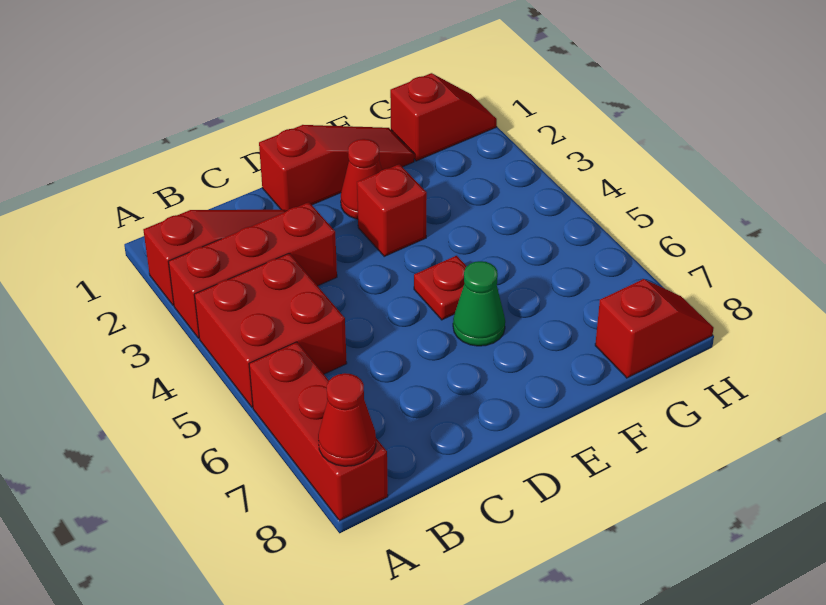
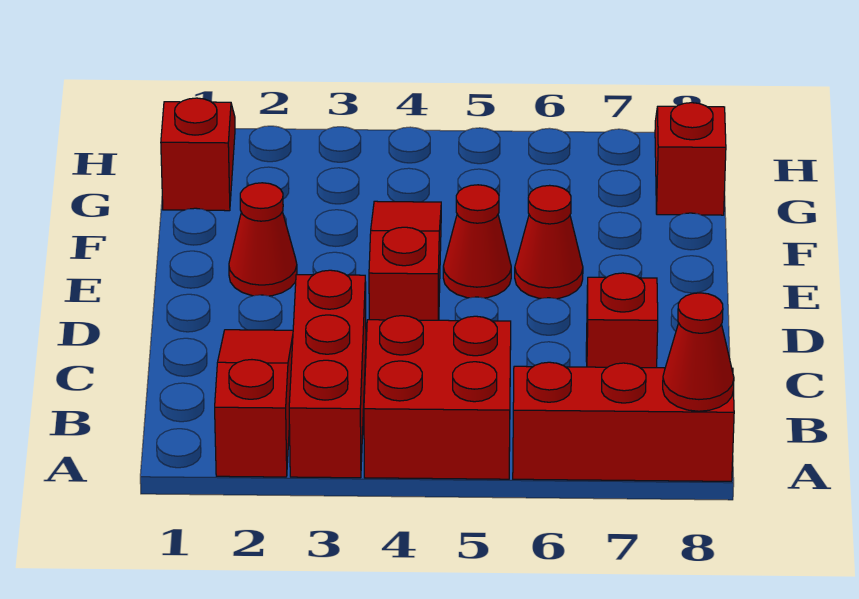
red 1x3 slope [259,125,414,211] -> red 1x3 slope moved to [369,201,441,320]
red 1x1 brick [357,164,427,256] -> red 1x1 brick moved to [586,273,658,368]
red 1x1 plate [414,256,467,320] -> red 1x1 cone [443,185,511,298]
green 1x1 cone [453,261,505,346] -> red 1x1 cone [515,185,583,299]

